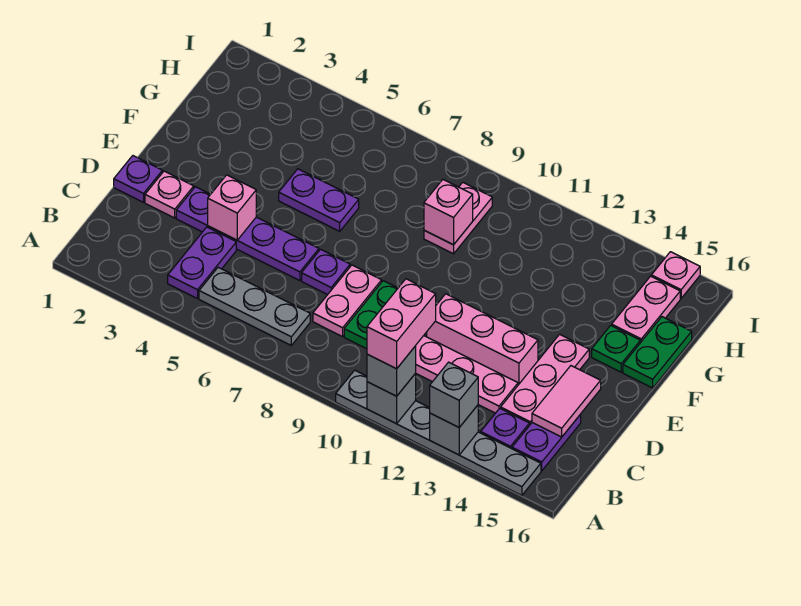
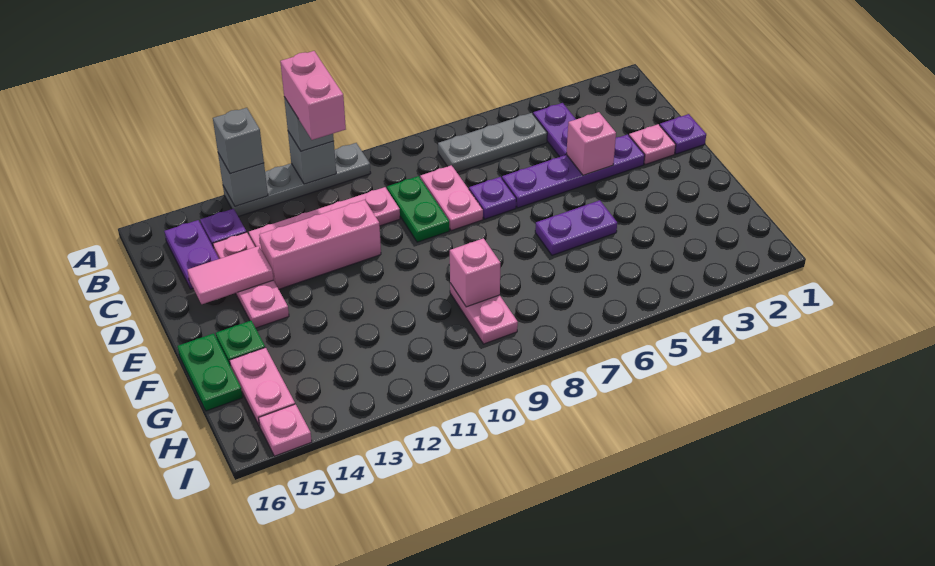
grey 1x6 plate [336,370,541,495] -> grey 1x4 plate [223,143,371,216]
pink 1x2 tile [532,366,601,437] -> pink 1x2 tile turned to [187,246,274,304]

